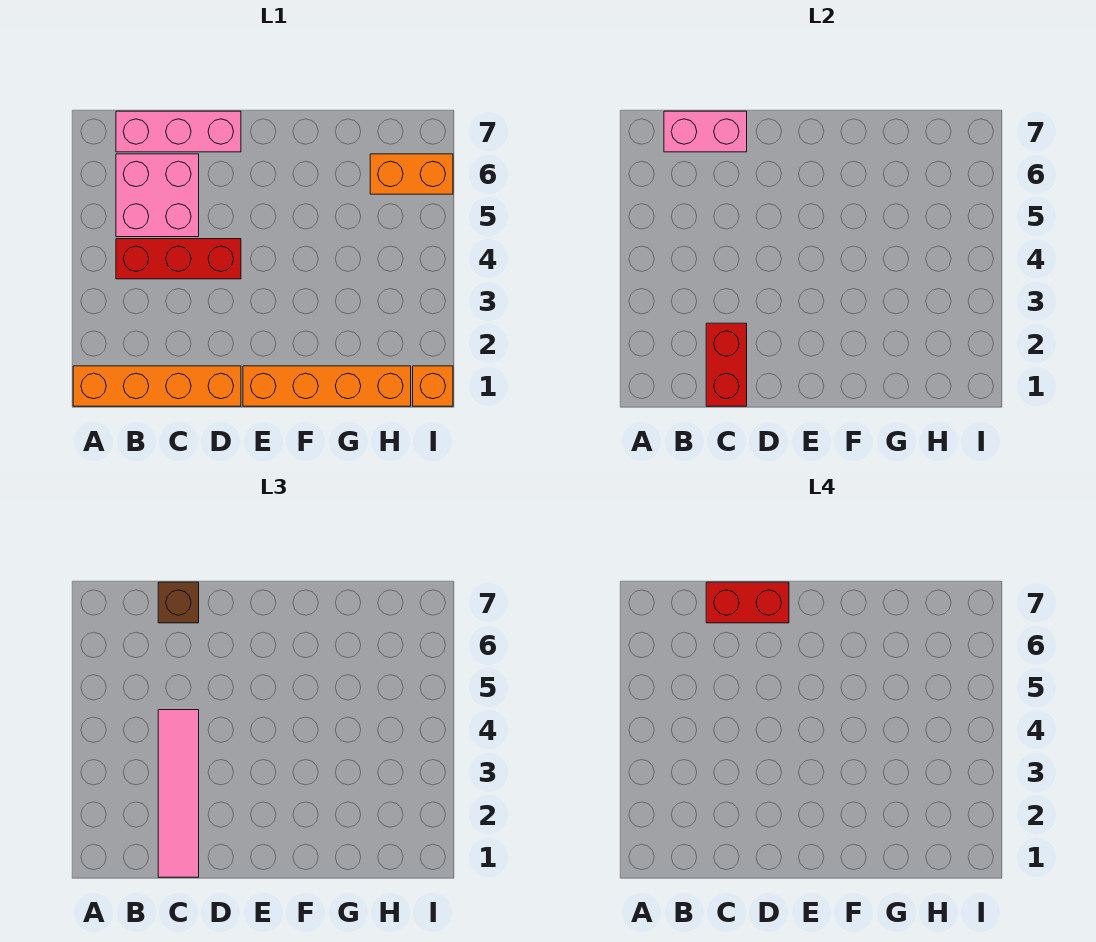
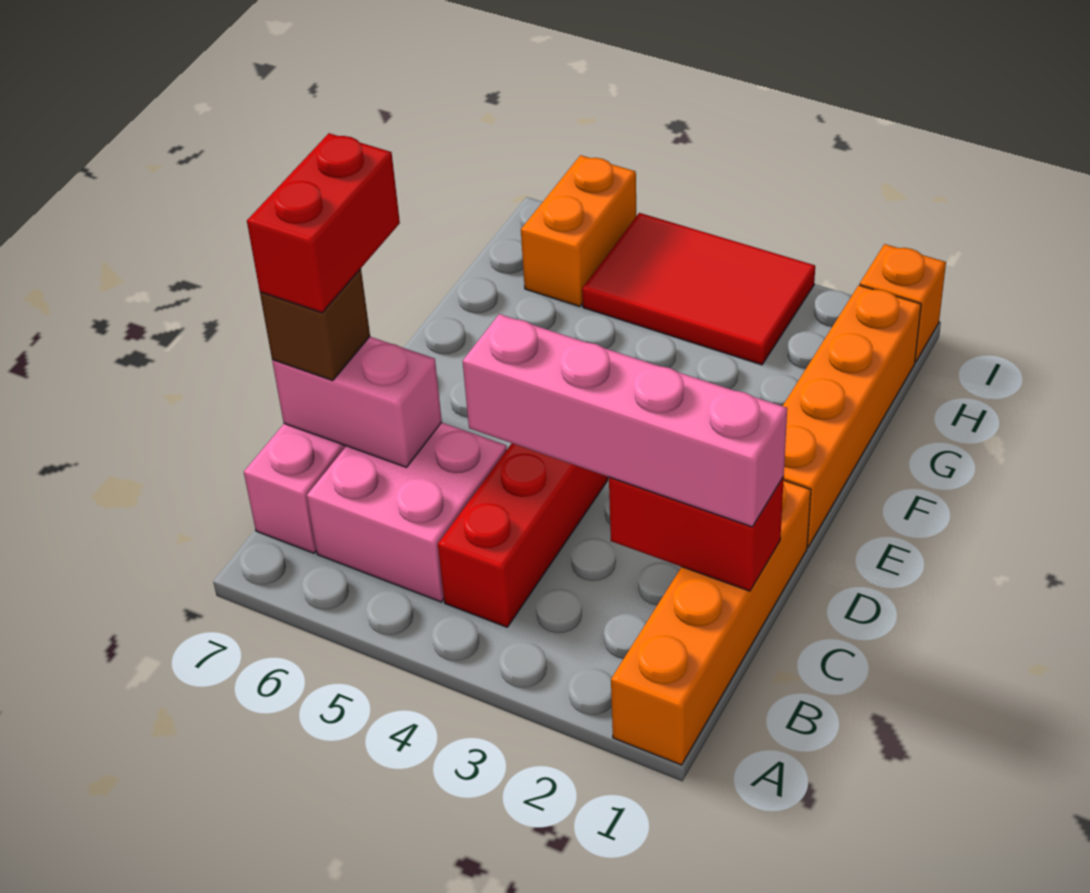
pink 1x2 brick [664,111,747,152] -> pink 1x2 brick turned to [272,337,442,467]
pink 1x4 tile [158,710,199,877] -> pink 1x4 brick [463,314,787,527]
none -> red 2x3 tile [582,213,815,365]

